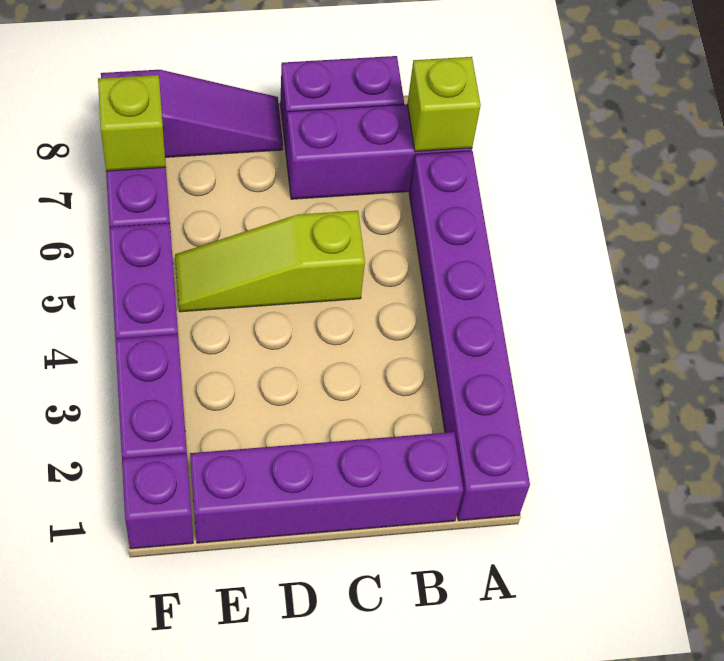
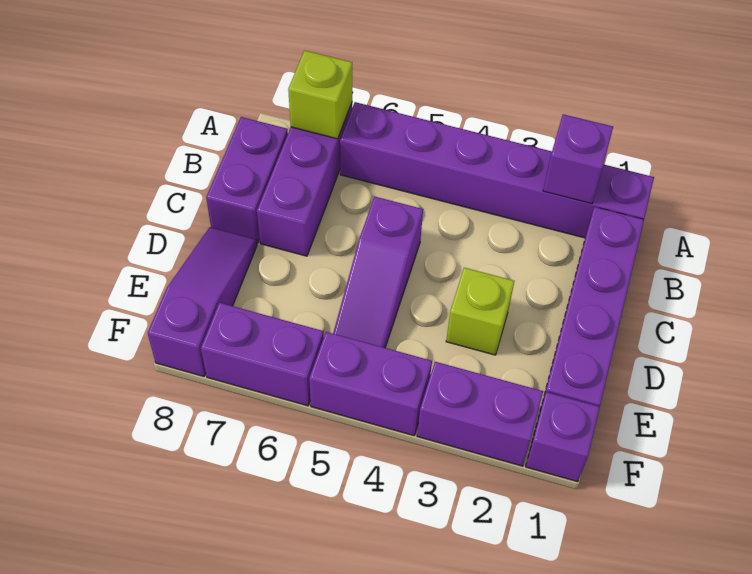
none -> purple 1x1 brick [543,114,613,204]
lime 1x3 slope [175,211,365,312] -> purple 1x3 slope [333,197,423,348]
lime 1x1 brick [98,75,166,171] -> lime 1x1 brick moved to [446,268,514,355]

